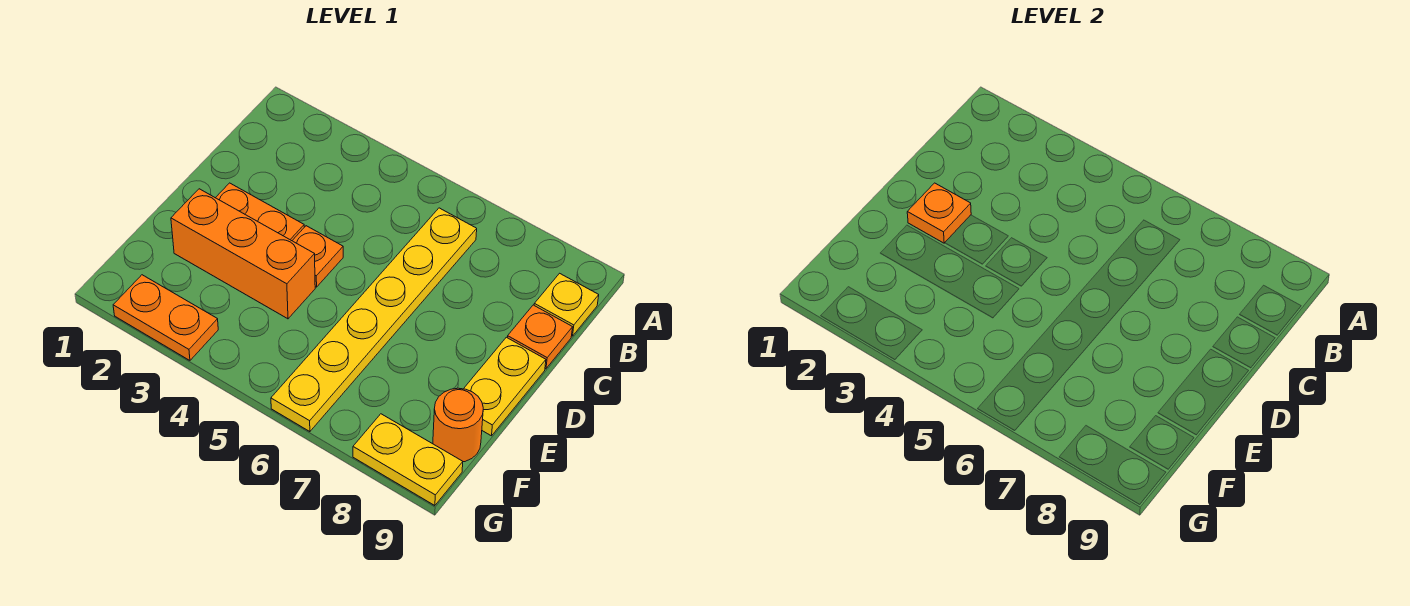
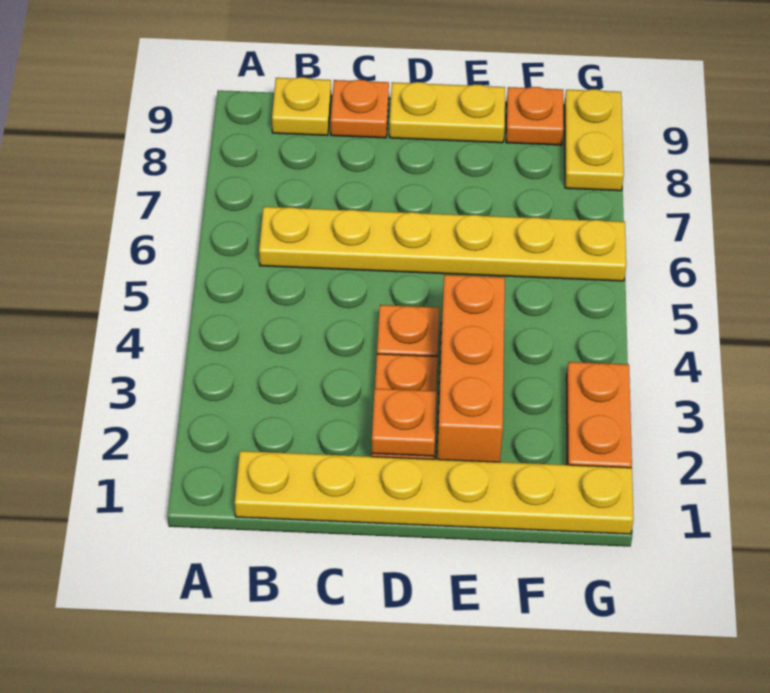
none -> yellow 1x6 plate [235,451,634,534]
orange 1x1 round brick [433,388,483,462] -> orange 1x1 plate [506,87,564,145]

